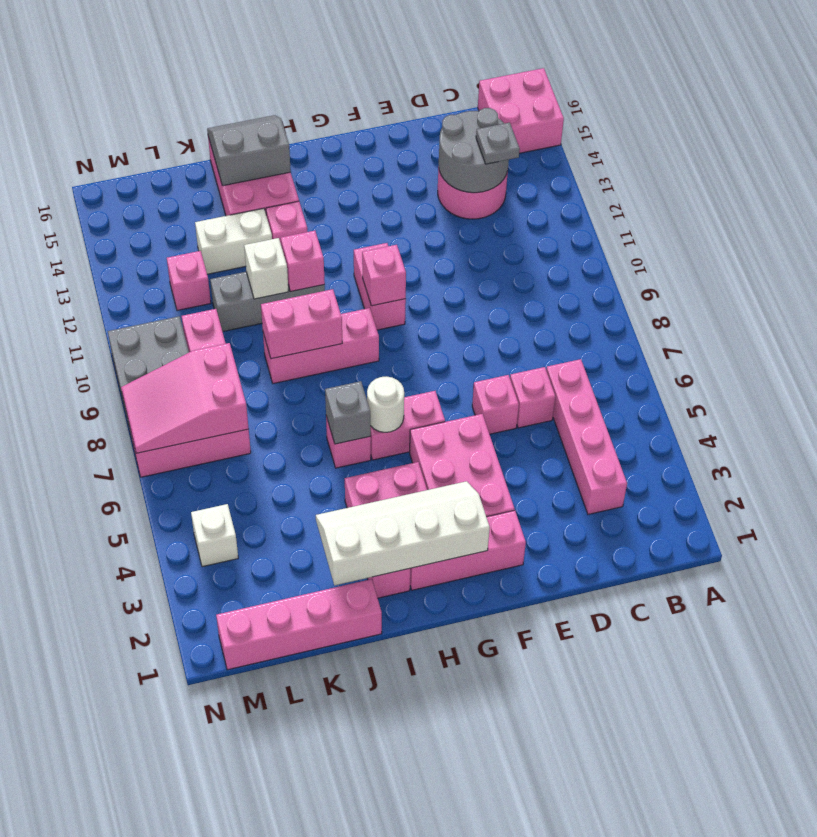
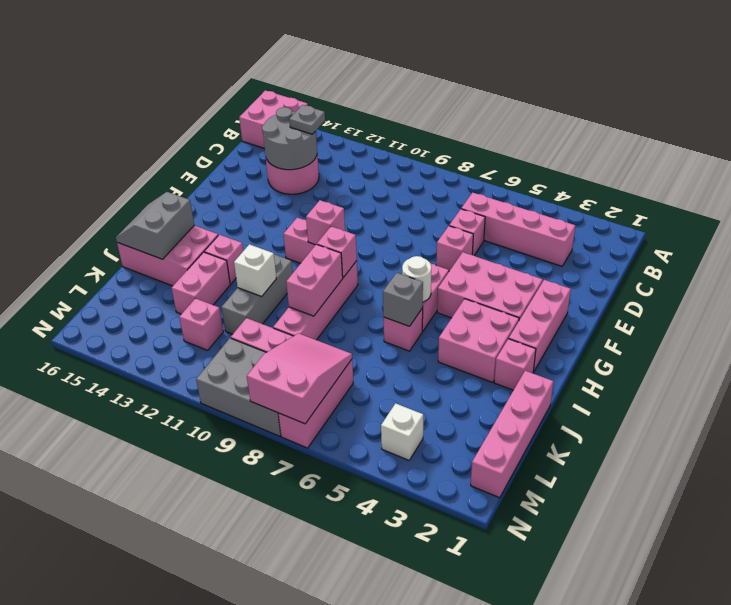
white 2x4 slope [316,481,490,585] -> none
pink 1x3 brick [263,308,379,384] -> pink 1x4 brick [273,261,358,340]
pink 1x1 brick [281,231,325,292] -> pink 1x1 brick moved to [317,226,357,278]
white 1x2 brick [195,208,272,274] -> pink 1x2 brick [172,252,230,314]
pink 2x3 slope [121,343,249,453] -> pink 2x3 slope turned to [247,333,352,424]

